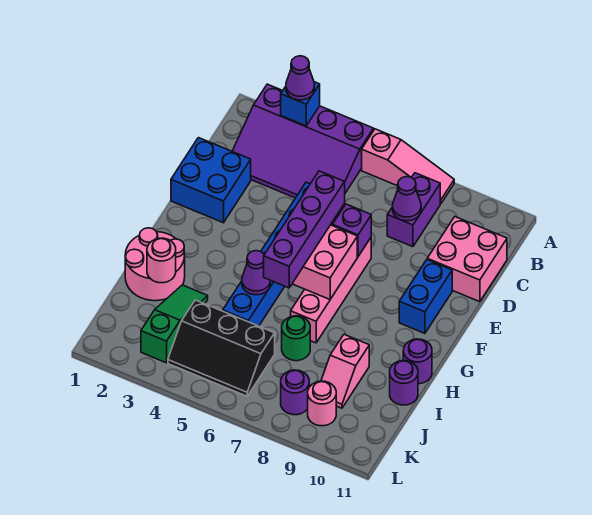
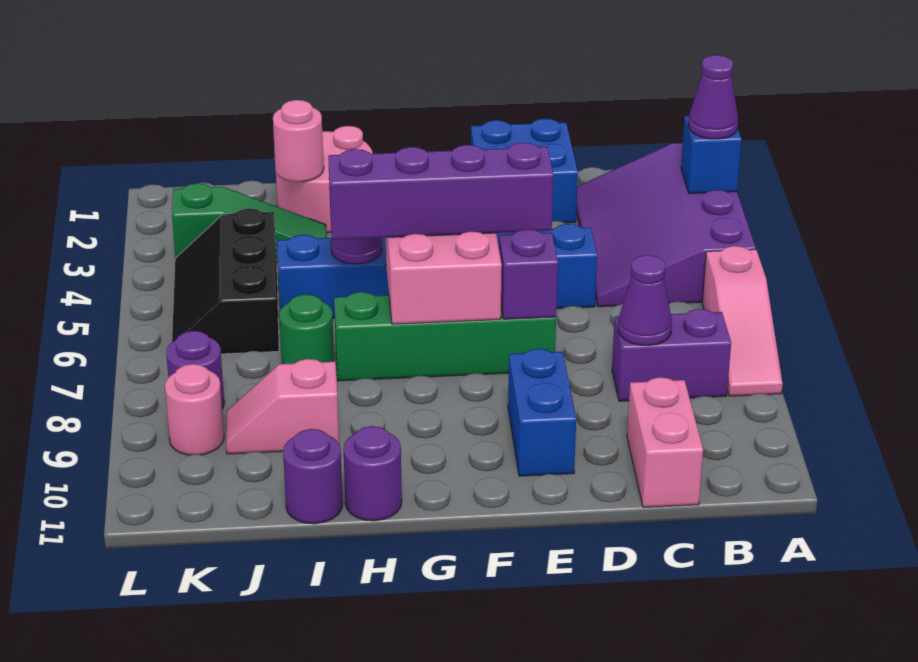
pink 2x2 brick [427,217,507,302] -> pink 1x2 brick [627,377,703,508]
pink 1x4 brick [291,238,371,343] -> green 1x4 brick [334,292,556,381]
blue 1x2 brick [399,260,452,333] -> blue 1x2 brick turned to [508,349,576,476]

